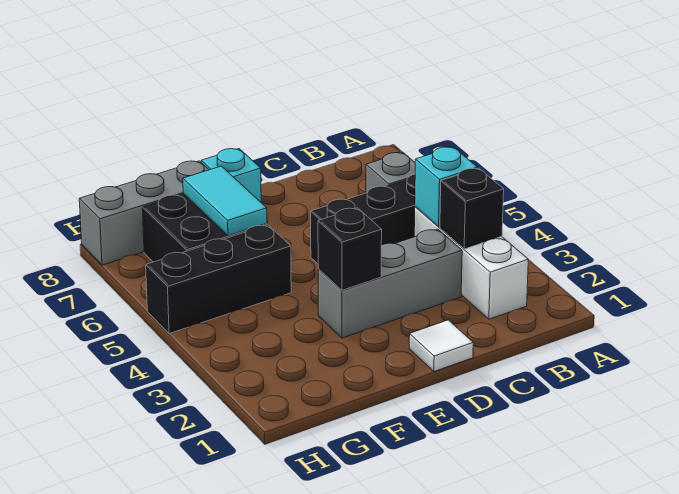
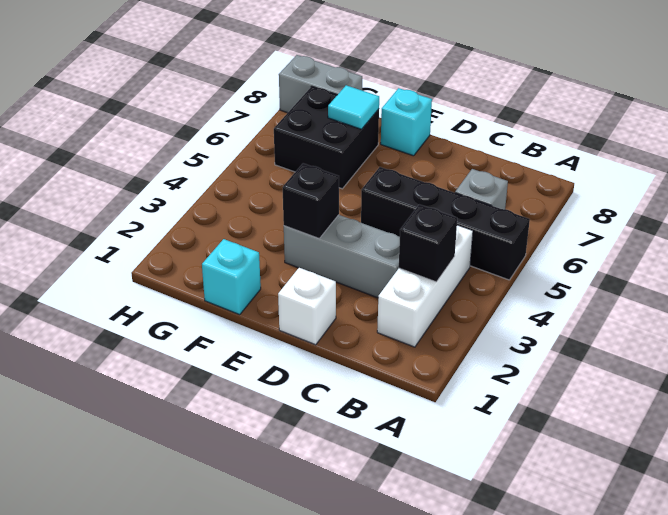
cyan 1x1 brick [415,147,478,227] -> cyan 1x1 brick moved to [202,239,261,315]
white 1x1 tile [409,320,473,371] -> white 1x1 brick [278,268,336,345]
black 1x3 brick [146,225,291,334] -> none
cyan 1x2 tile [183,166,267,236] -> cyan 1x1 tile [328,85,379,129]
grey 1x3 brick [79,161,209,265] -> grey 1x2 brick [279,55,362,113]

